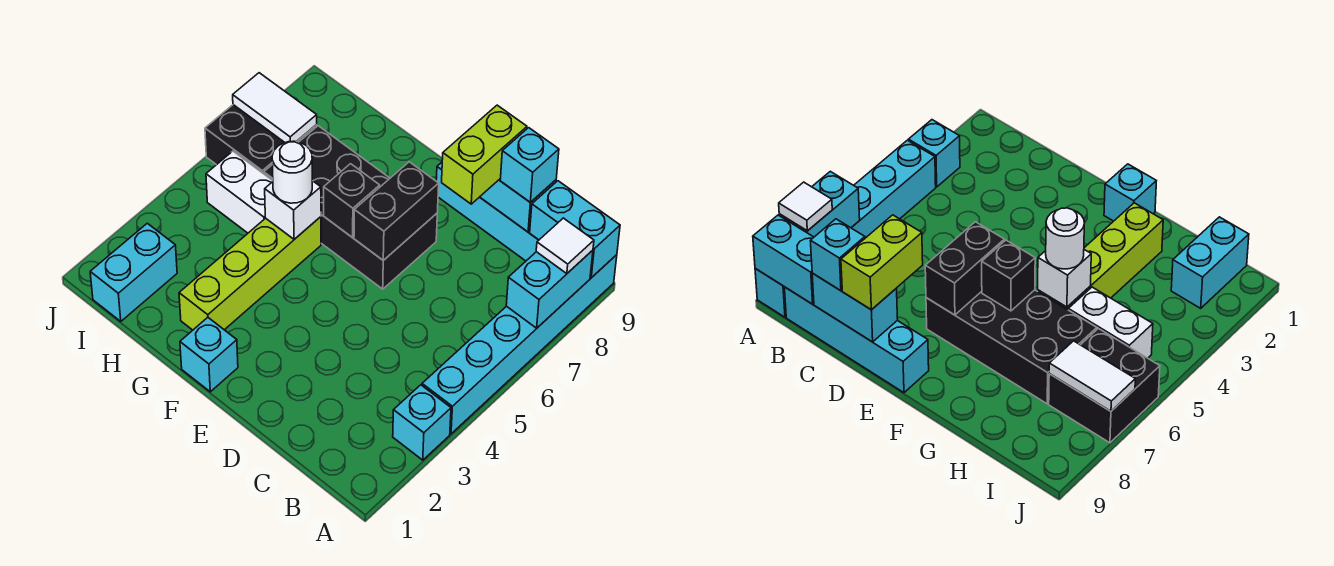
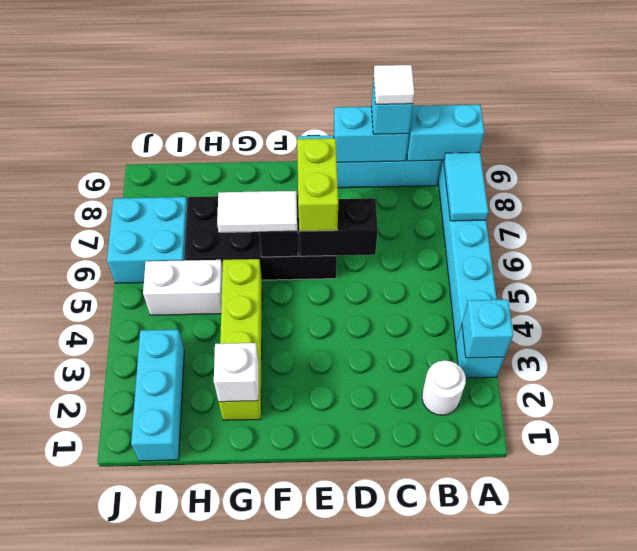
cyan 1x2 brick [506,250,593,328] -> cyan 1x2 tile [444,152,488,221]
white 1x1 tile [536,218,594,274] -> white 1x1 tile moved to [374,65,414,104]
lime 1x2 brick [442,105,527,204] -> lime 1x2 brick moved to [297,138,338,231]
black 1x2 brick [354,162,439,260] -> black 1x2 brick turned to [299,198,378,256]
cyan 1x1 brick [180,317,238,392] -> cyan 1x1 brick moved to [462,300,513,358]
white 1x1 brick [265,181,321,239] -> white 1x1 brick moved to [214,343,259,402]
white 1x1 round brick [272,141,312,203] -> white 1x1 round brick moved to [422,360,466,415]
cyan 1x2 brick [90,223,177,321] -> cyan 1x3 brick [131,330,184,461]
black 2x2 brick [205,105,317,174] -> cyan 2x2 brick [107,197,187,283]
white 1x2 tile [233,73,317,143] -> white 1x2 tile moved to [217,191,297,233]

